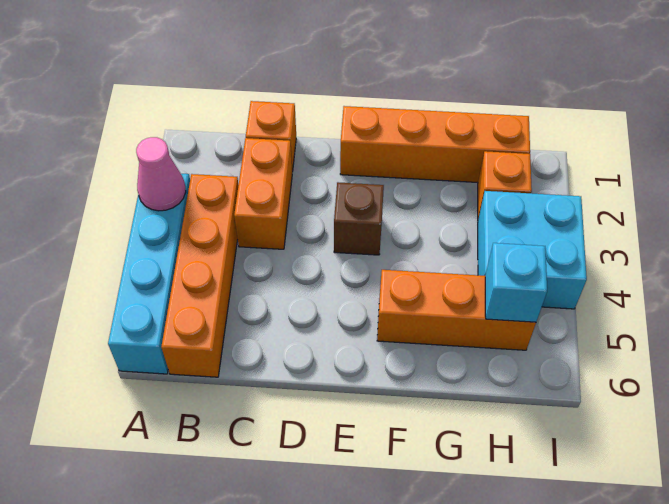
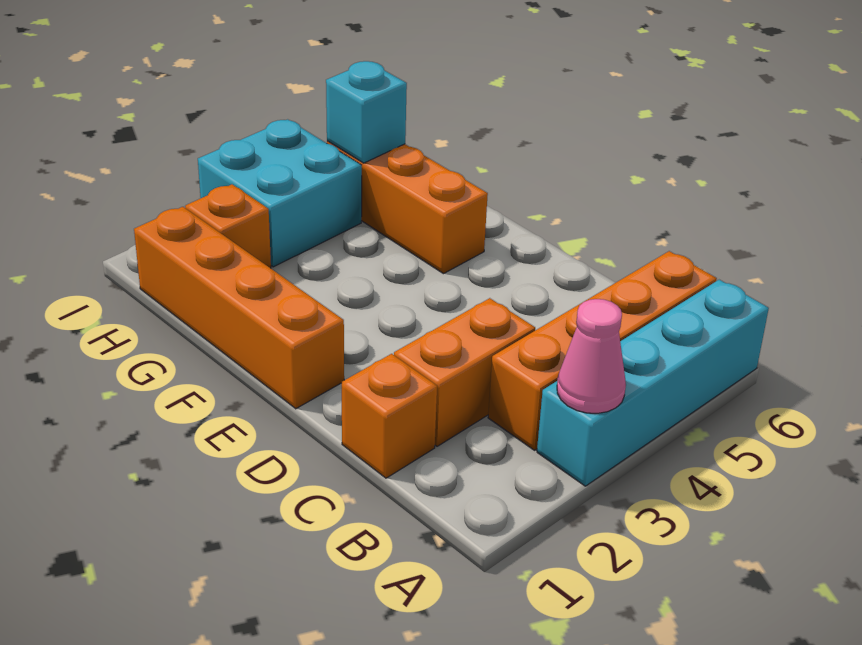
brown 1x1 brick [334,182,384,255] -> none

